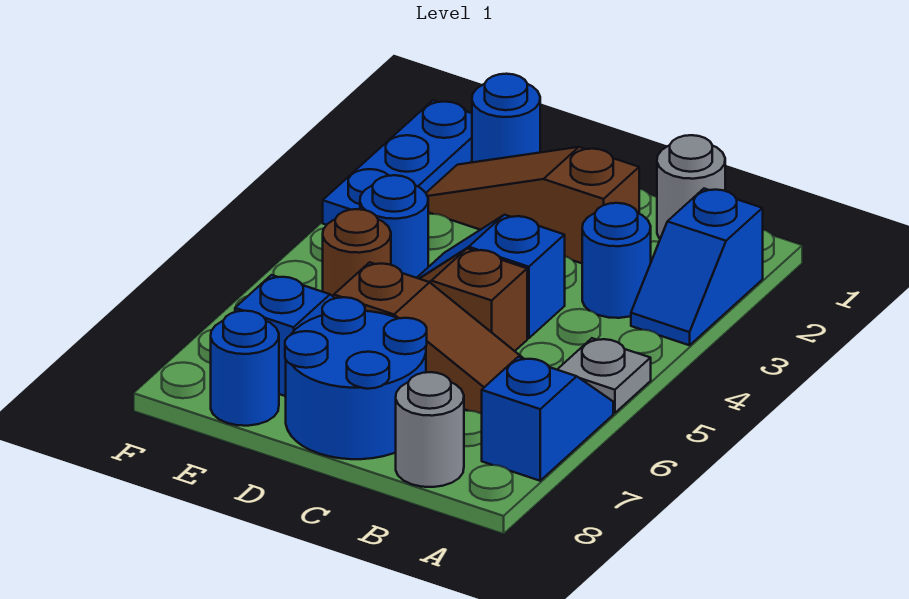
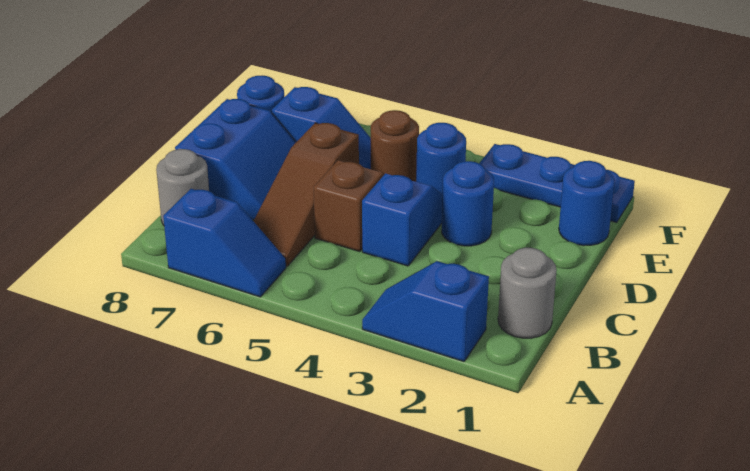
grey 1x1 plate [557,338,651,413] -> none
blue 1x1 round brick [582,203,651,318] -> blue 1x1 round brick moved to [442,161,494,246]
brown 1x3 slope [426,147,639,263] -> none
blue 2x2 round brick [285,297,427,459] -> blue 2x2 slope [175,99,296,220]

